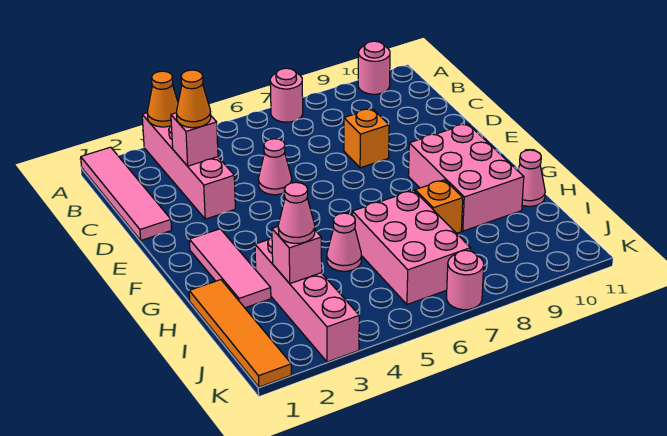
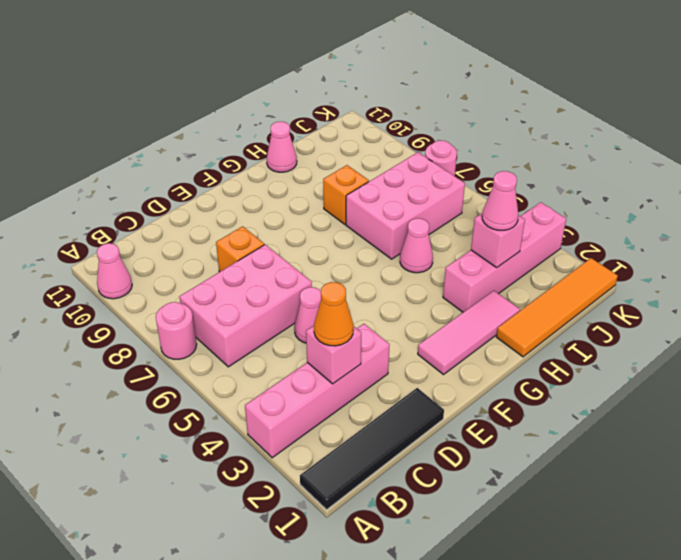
pink 1x4 tile [81,147,172,240] -> black 1x4 tile [300,388,444,509]
orange 1x1 cone [147,71,178,127] -> none
pink 1x1 round brick [358,41,390,94] -> pink 1x1 cone [97,243,132,299]
pink 2x3 brick [408,124,524,231] -> pink 2x3 brick moved to [179,245,312,367]

